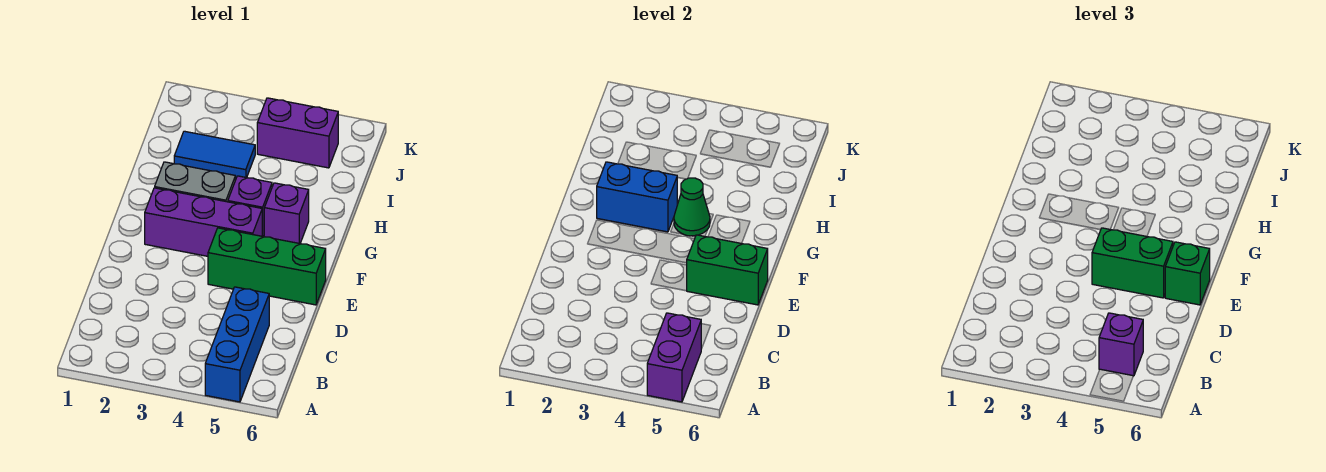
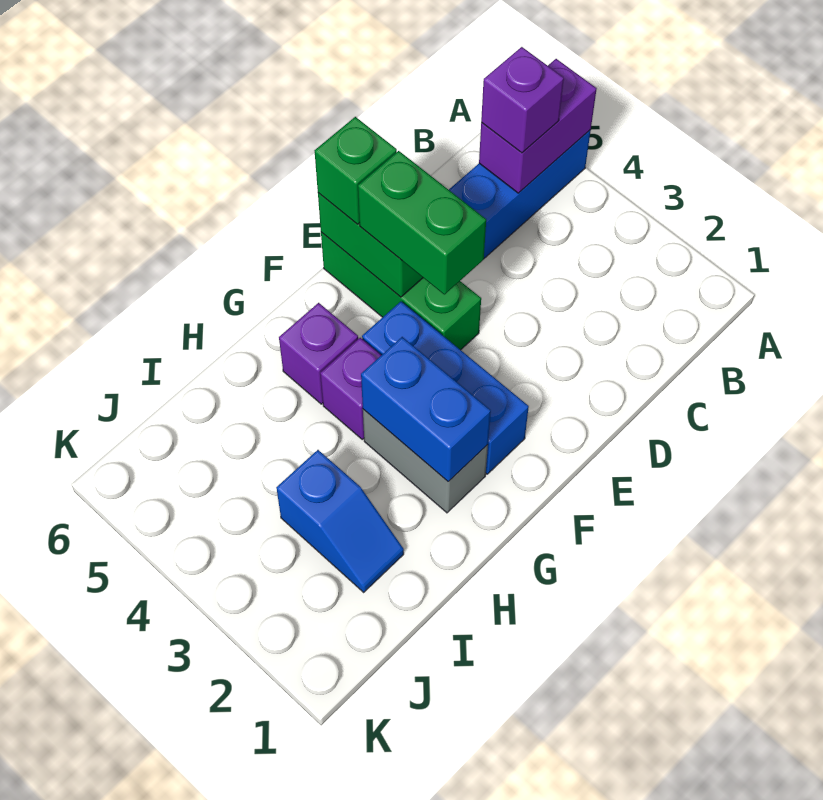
purple 1x3 brick [145,188,262,256] -> blue 1x3 brick [362,302,529,474]
green 1x1 cone [674,178,710,236] -> none
blue 1x2 tile [174,131,255,178] -> blue 1x2 slope [276,450,404,592]
purple 1x2 brick [257,98,338,168] -> none

